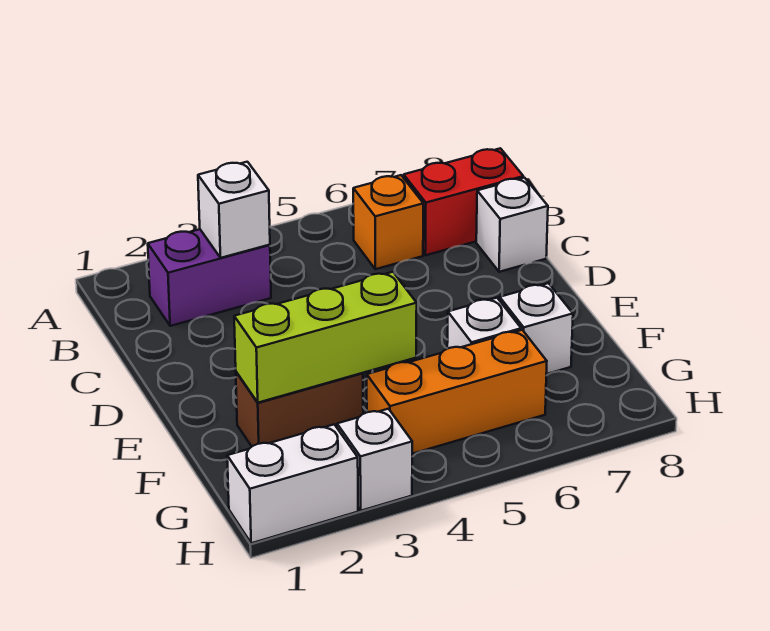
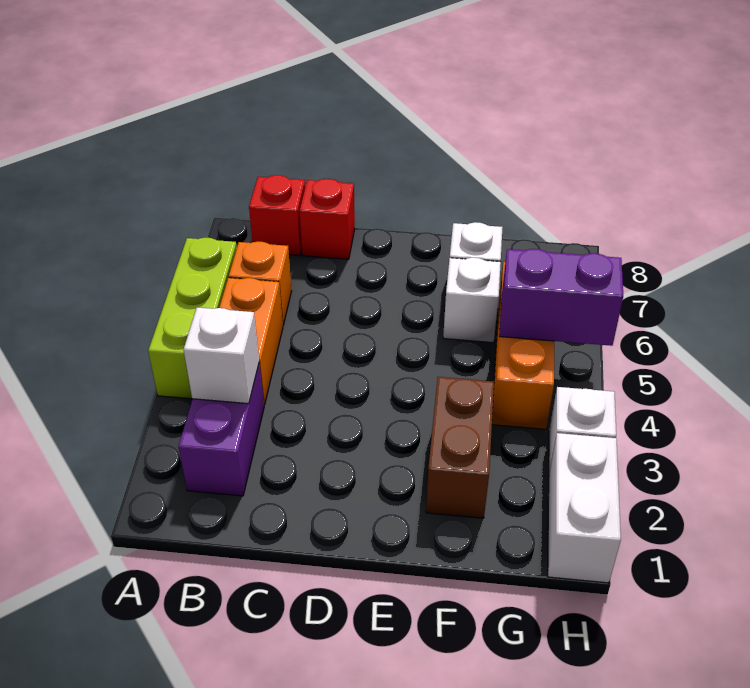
none -> orange 1x2 brick [219,278,283,405]
red 1x2 brick [404,148,523,255] -> red 1x1 brick [249,175,305,256]
white 1x1 brick [476,178,548,272] -> red 1x1 brick [299,179,355,259]
lime 1x3 brick [234,272,417,403] -> lime 1x3 brick moved to [148,238,237,399]
none -> purple 1x2 brick [499,249,623,346]

